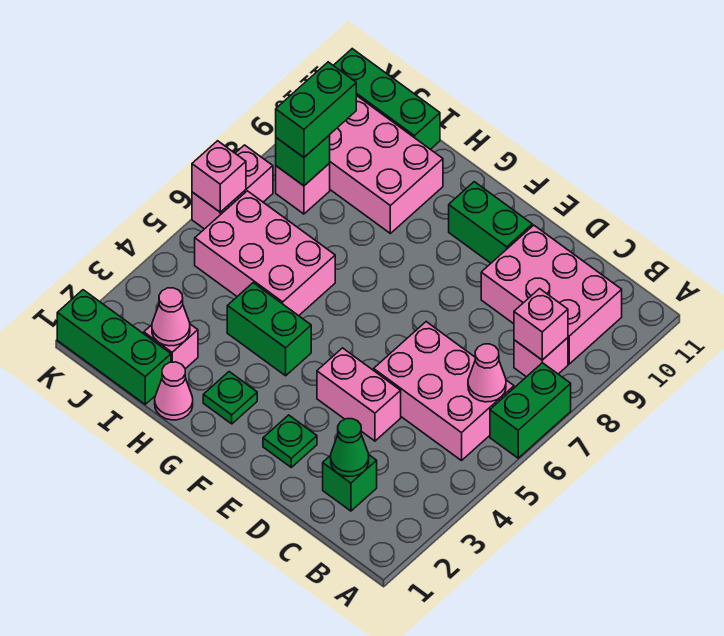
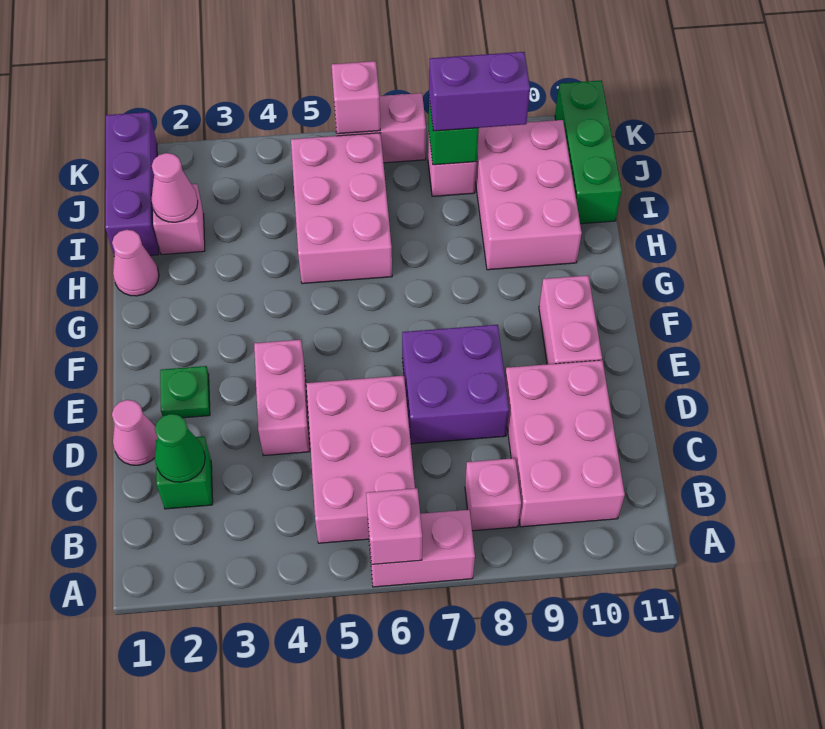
green 1x2 brick [490,363,571,458] -> pink 1x2 brick [368,510,475,587]
pink 1x1 cone [468,344,506,402] -> pink 1x1 cone moved to [112,400,158,465]
pink 1x1 brick [514,289,568,360] -> pink 1x1 brick moved to [366,488,422,564]
none -> purple 2x2 brick [402,325,509,444]
green 1x2 brick [449,182,532,263] -> pink 1x2 brick [539,276,602,364]
green 1x1 plate [203,372,257,424] -> none
green 1x2 brick [227,283,311,376] -> none
green 1x3 brick [57,290,171,404] -> purple 1x3 brick [105,112,159,256]
green 1x2 brick [276,62,356,157] -> purple 1x2 brick [429,52,530,131]

